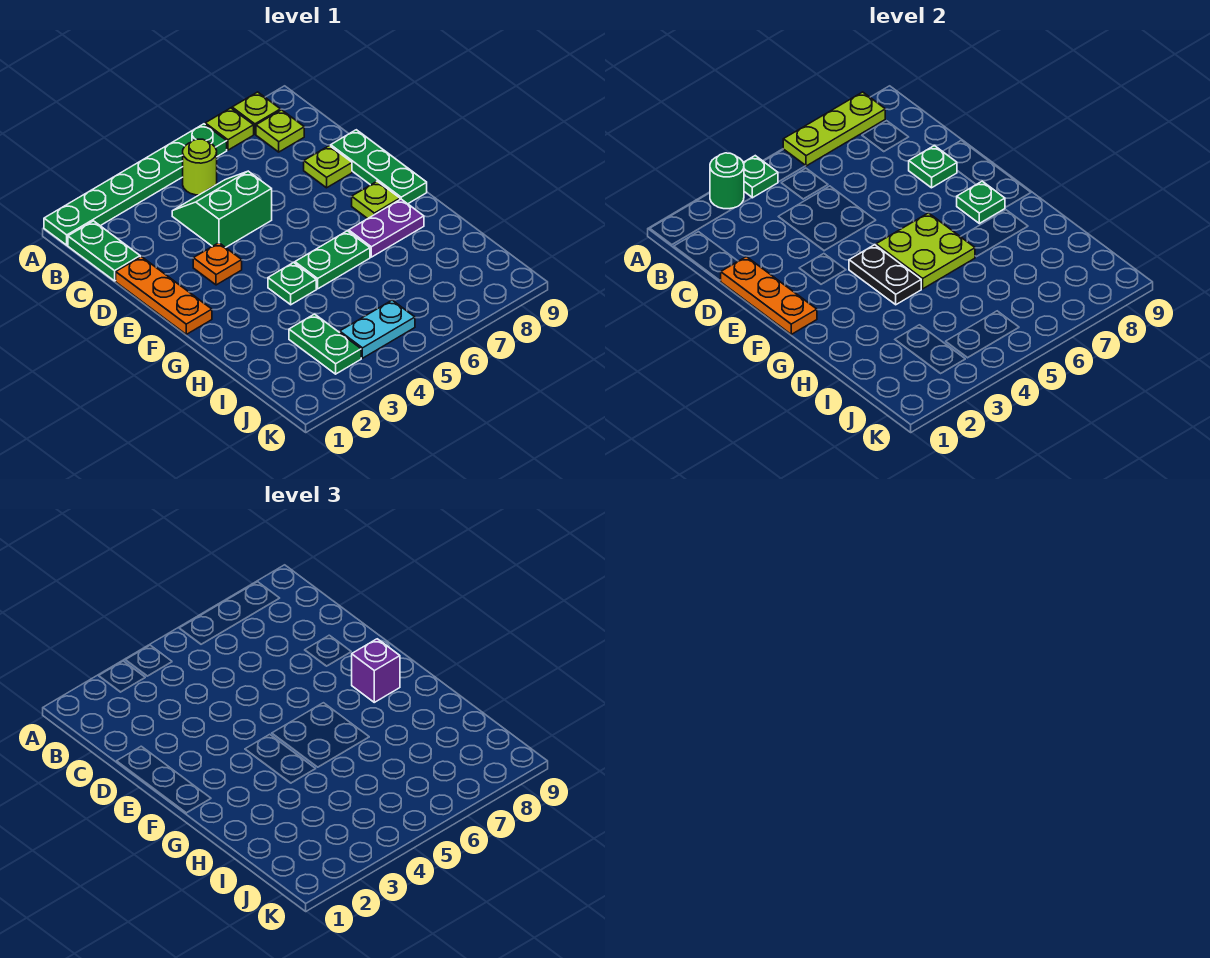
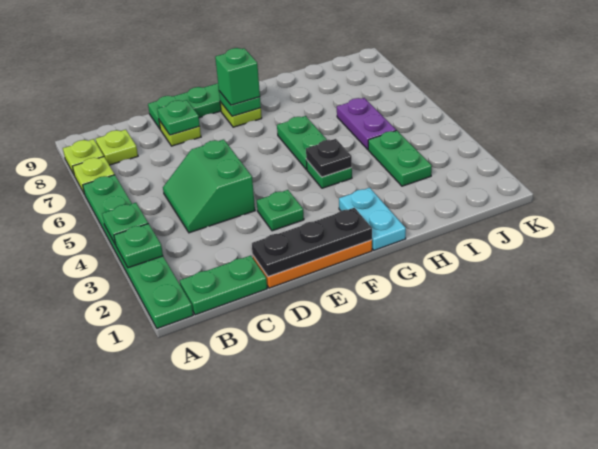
green 1x1 round brick [710,153,744,209] -> green 1x1 plate [114,224,163,268]
lime 1x3 plate [783,92,885,166] -> none
lime 1x1 round brick [183,139,217,195] -> none
orange 1x3 plate [721,257,817,334] -> black 1x3 plate [252,208,372,276]
orange 1x1 plate [193,243,242,285] -> green 1x1 plate [257,190,304,231]
black 1x2 plate [849,245,921,305] -> black 1x1 plate [306,139,352,177]
lime 2x2 plate [876,213,975,289] -> none
purple 1x1 brick [352,639,400,702] -> green 1x1 brick [215,48,260,105]
purple 1x2 plate [349,199,424,257] -> purple 1x2 plate moved to [337,98,396,149]
green 1x2 plate [289,314,361,374] -> green 1x2 plate turned to [368,130,432,186]
cyan 1x2 plate [340,300,415,358] -> cyan 1x2 plate moved to [339,188,406,250]

